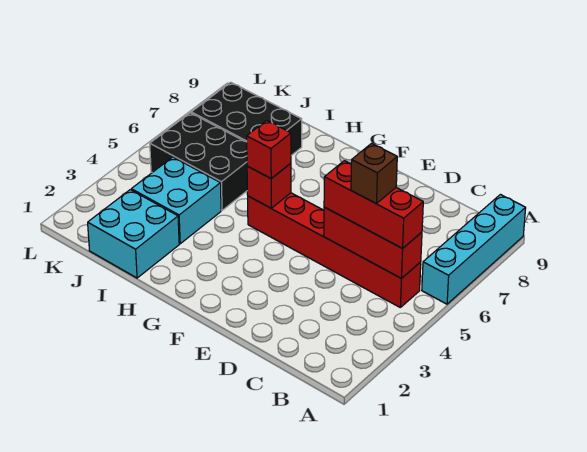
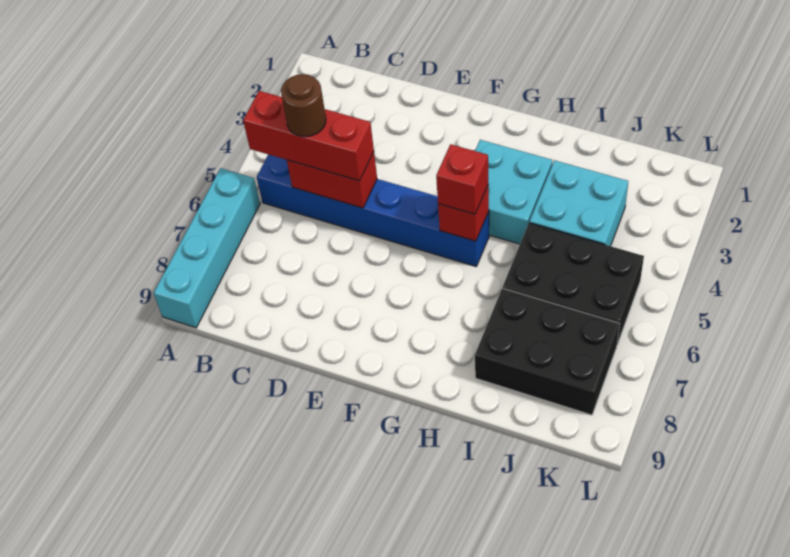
red 1x6 brick [248,193,421,307] -> blue 1x6 brick [257,154,489,266]
red 1x3 brick [324,207,422,278] -> red 1x2 brick [287,152,377,208]
brown 1x1 brick [351,143,397,204] -> brown 1x1 round brick [281,74,326,137]
cyan 2x2 brick [88,190,179,278] -> cyan 2x2 brick moved to [475,140,552,244]

